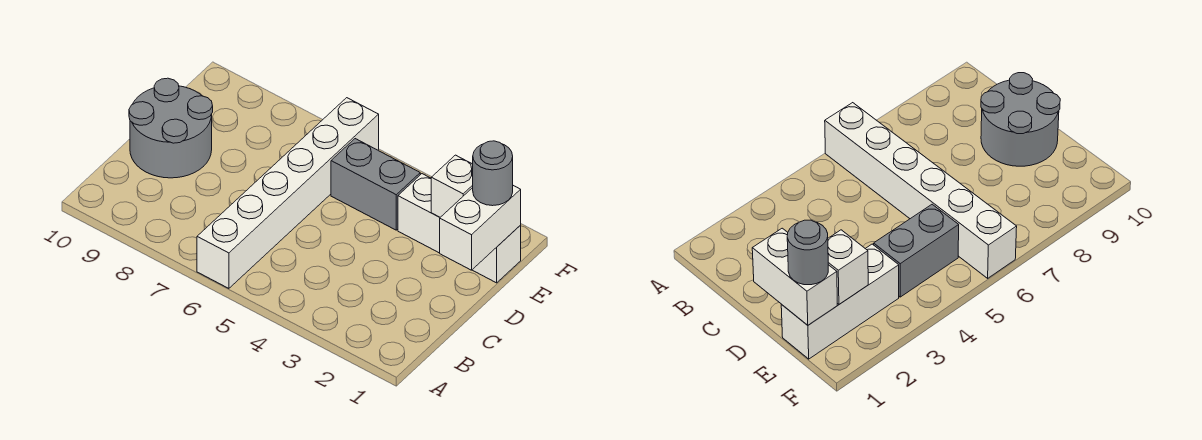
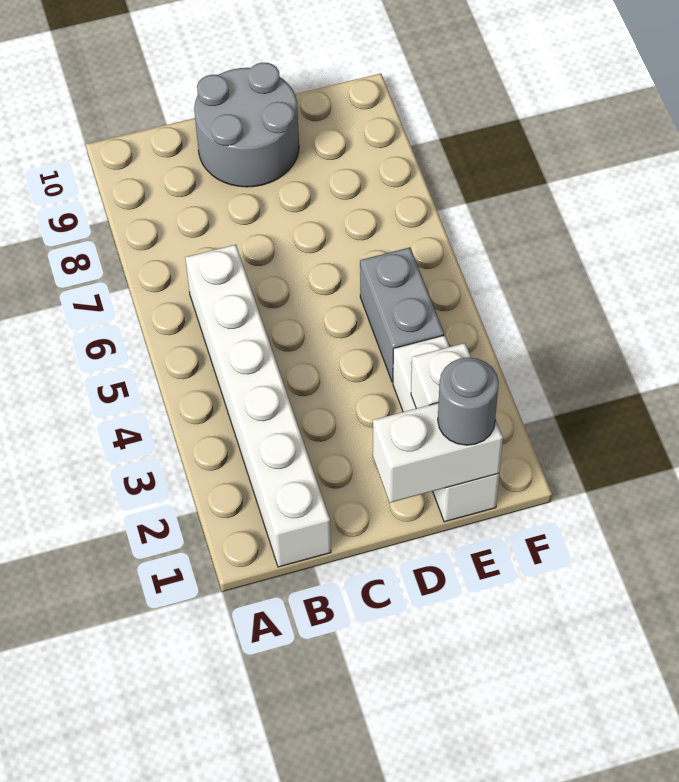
white 1x6 brick [197,98,379,288] -> white 1x6 brick turned to [185,245,331,567]

